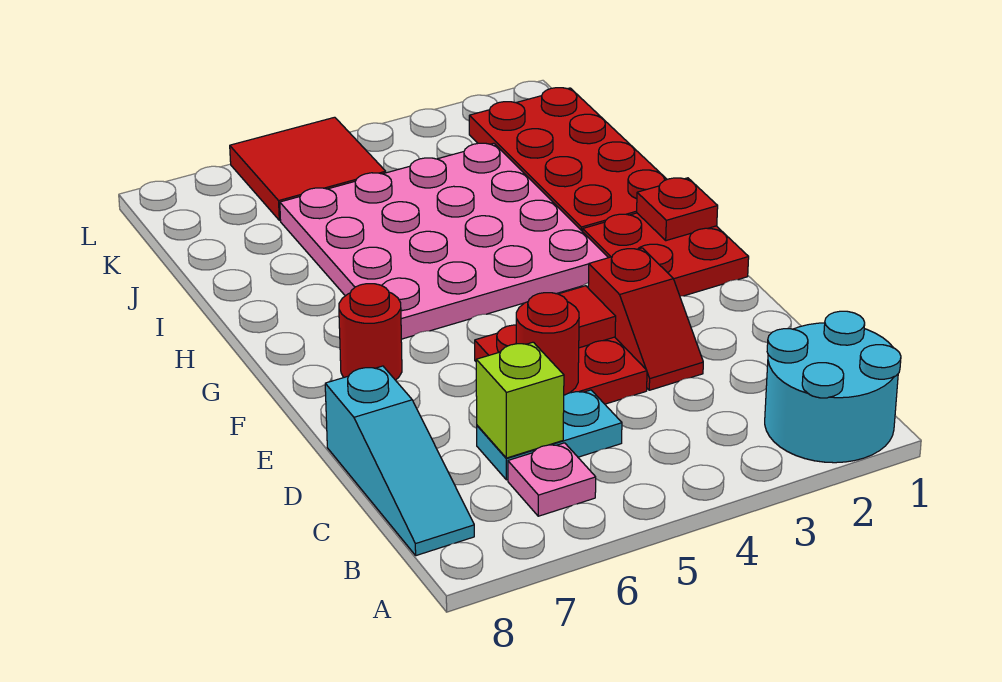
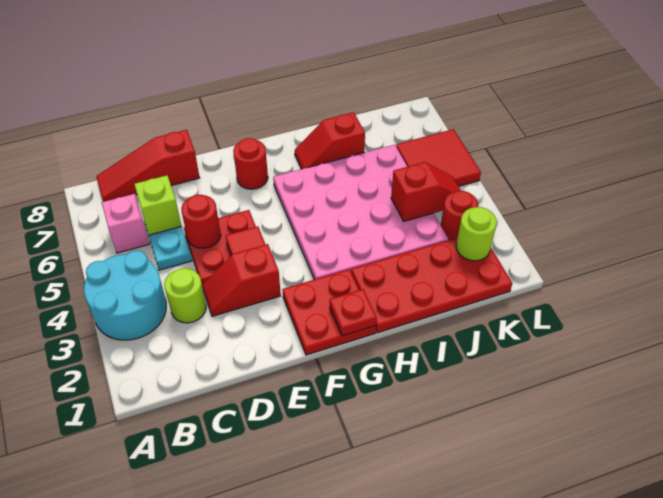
cyan 2x2 round brick [765,311,901,463] -> cyan 2x2 round brick moved to [84,251,166,340]
pink 1x1 plate [508,443,596,516] -> pink 1x1 brick [102,194,149,253]
cyan 1x3 slope [325,366,474,556] -> red 1x3 slope [96,130,200,202]
none -> lime 1x1 round brick [164,268,206,323]
none -> red 1x2 slope [295,112,365,169]
none -> red 1x2 slope [391,162,461,221]
none -> lime 1x1 round brick [456,207,497,261]
none -> red 1x1 round brick [441,191,478,240]

